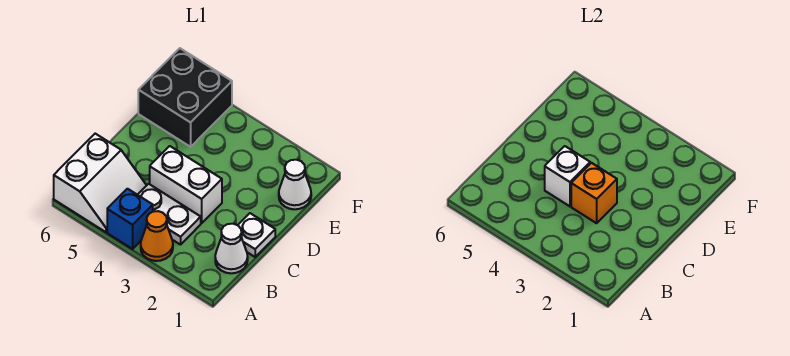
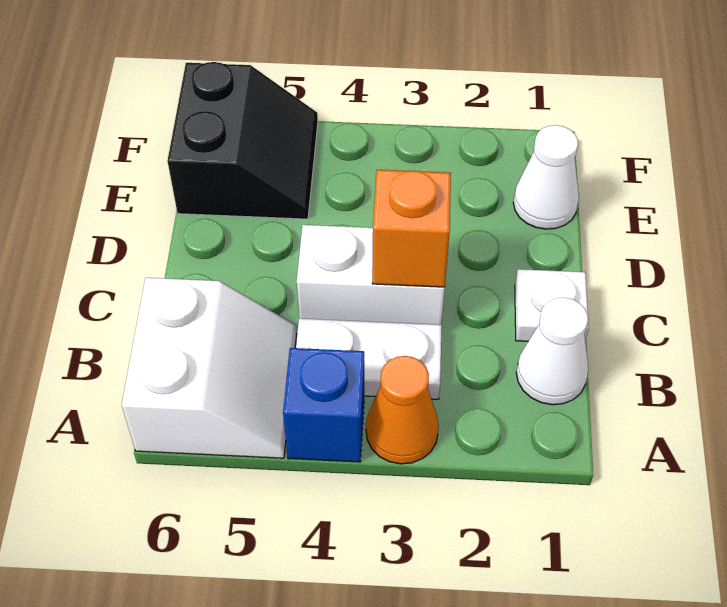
white 1x1 brick [545,146,590,206] -> none
black 2x2 brick [138,48,232,147] -> black 2x2 slope [167,62,318,219]

